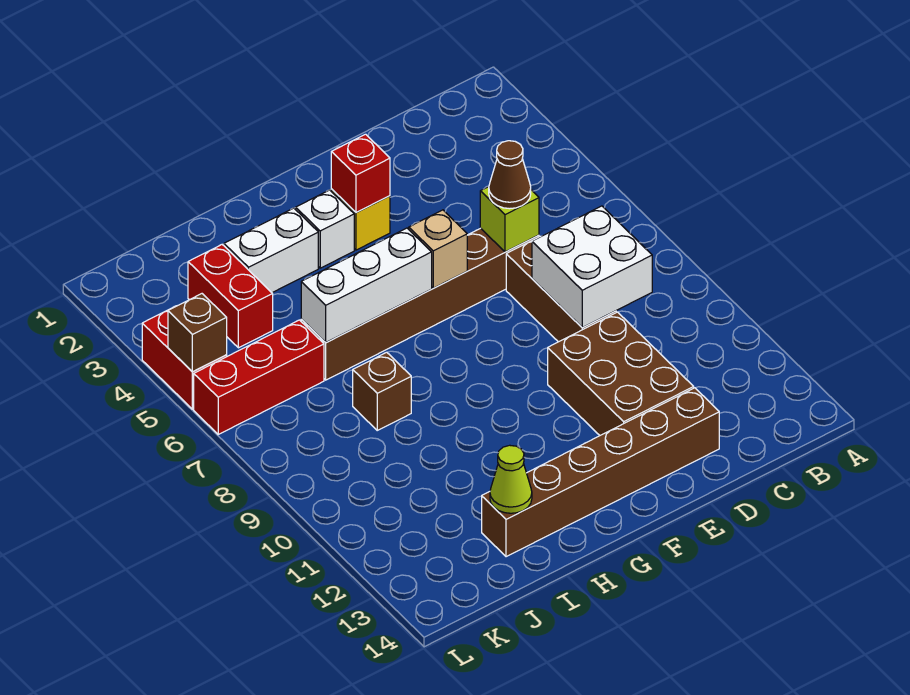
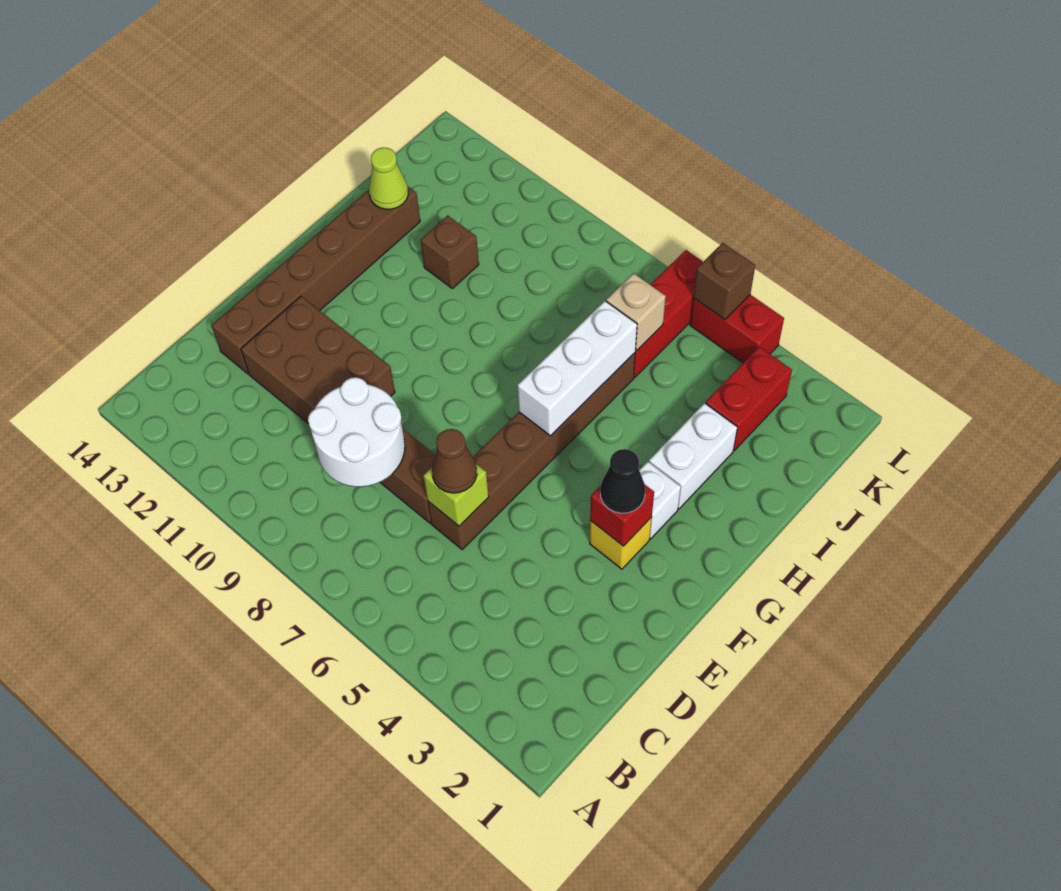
white 2x2 brick [532,206,652,328] -> white 2x2 round brick [308,377,405,487]
none -> black 1x1 cone [600,449,645,513]
tan 1x1 brick [409,210,467,288] -> tan 1x1 brick moved to [606,273,666,351]
brown 1x1 brick [353,352,411,430] -> brown 1x1 brick moved to [421,215,479,289]
red 1x2 brick [188,245,273,348] -> red 1x2 brick turned to [706,347,792,450]

